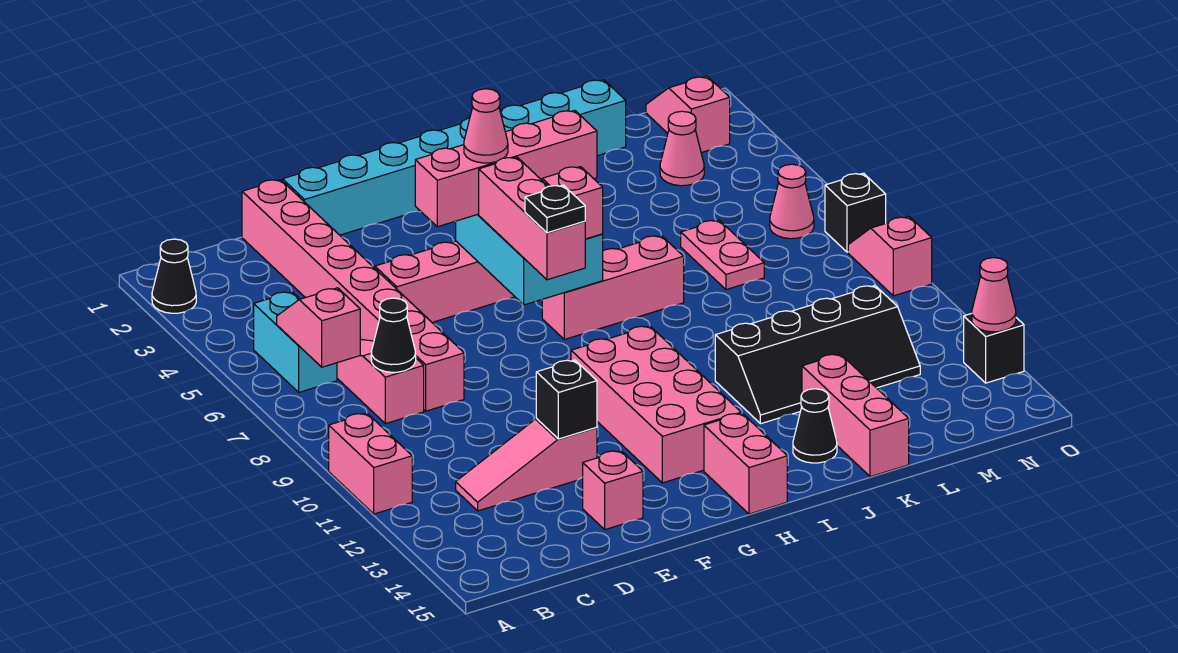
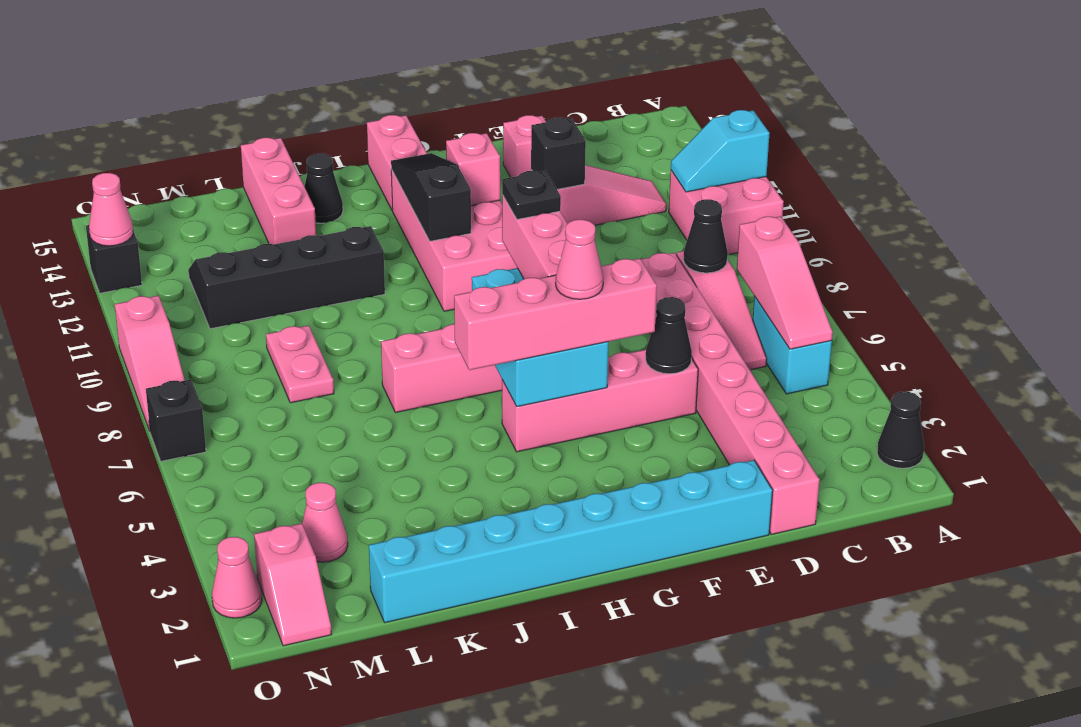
pink 1x2 brick [329,413,412,514] -> pink 2x2 brick [669,171,784,255]
none -> cyan 1x2 slope [671,110,769,192]
pink 1x2 slope [277,288,360,367] -> pink 1x3 slope [737,216,833,349]
none -> black 1x1 cone [646,297,692,374]
pink 1x1 brick [542,167,603,239] -> pink 1x1 brick moved to [446,133,500,206]
none -> black 1x3 slope [391,153,471,241]
pink 1x2 plate [681,220,764,290] -> pink 1x2 plate moved to [266,326,334,403]
pink 1x1 cone [770,164,814,239] -> pink 1x1 cone moved to [212,537,262,618]
pink 1x2 slope [848,217,932,296] -> pink 1x3 slope [115,296,185,431]

